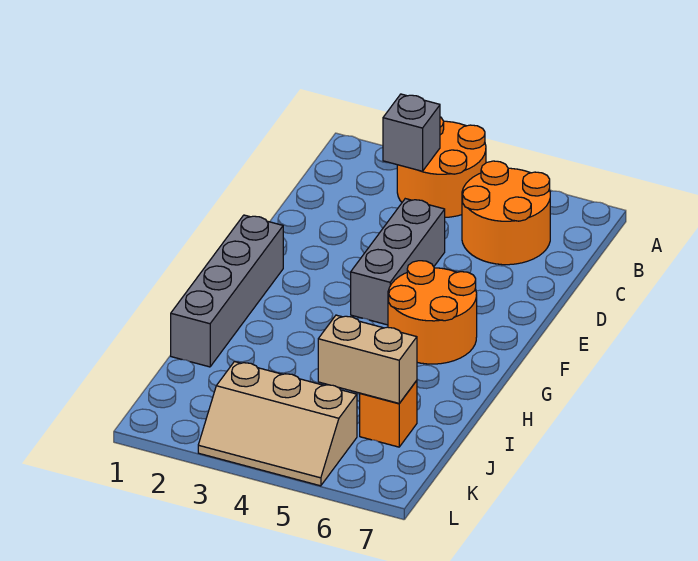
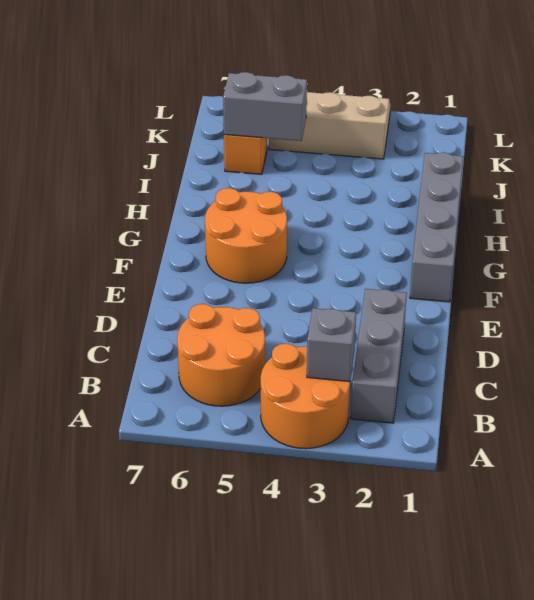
grey 1x3 brick [351,199,445,325] -> grey 1x3 brick moved to [351,289,407,423]
tan 1x2 brick [318,315,417,403] -> grey 1x2 brick [223,72,307,141]

